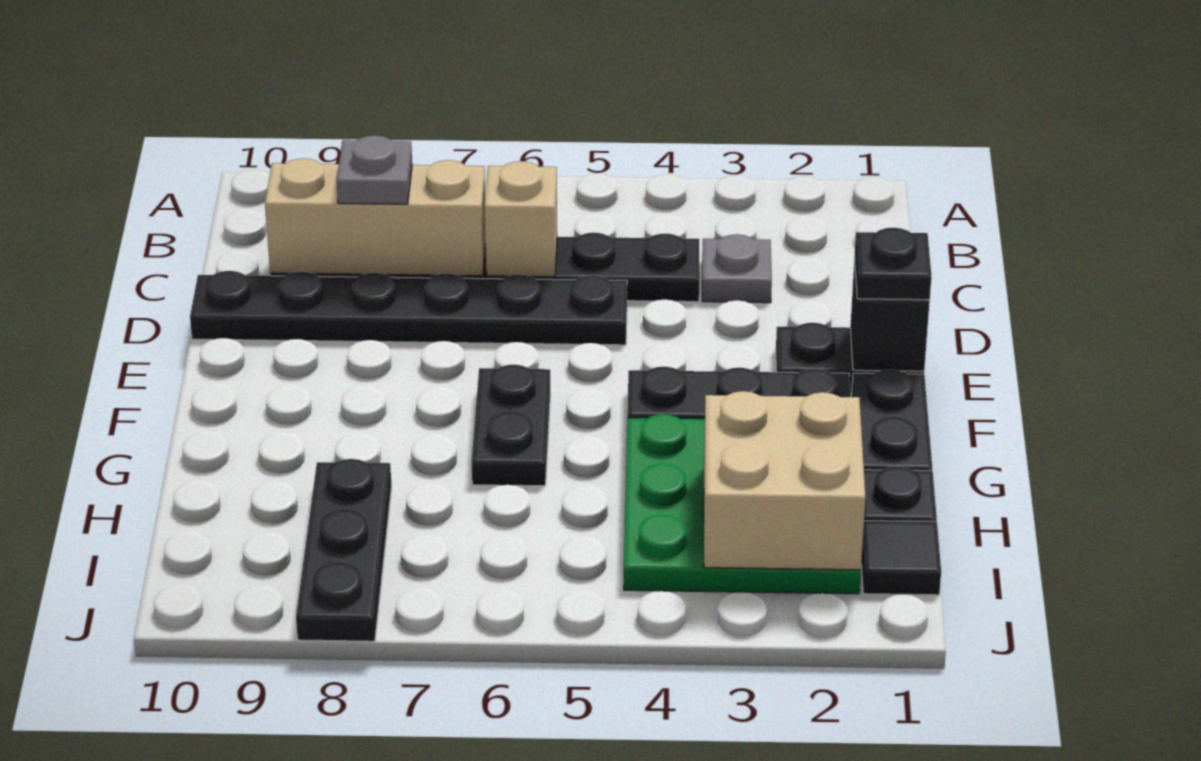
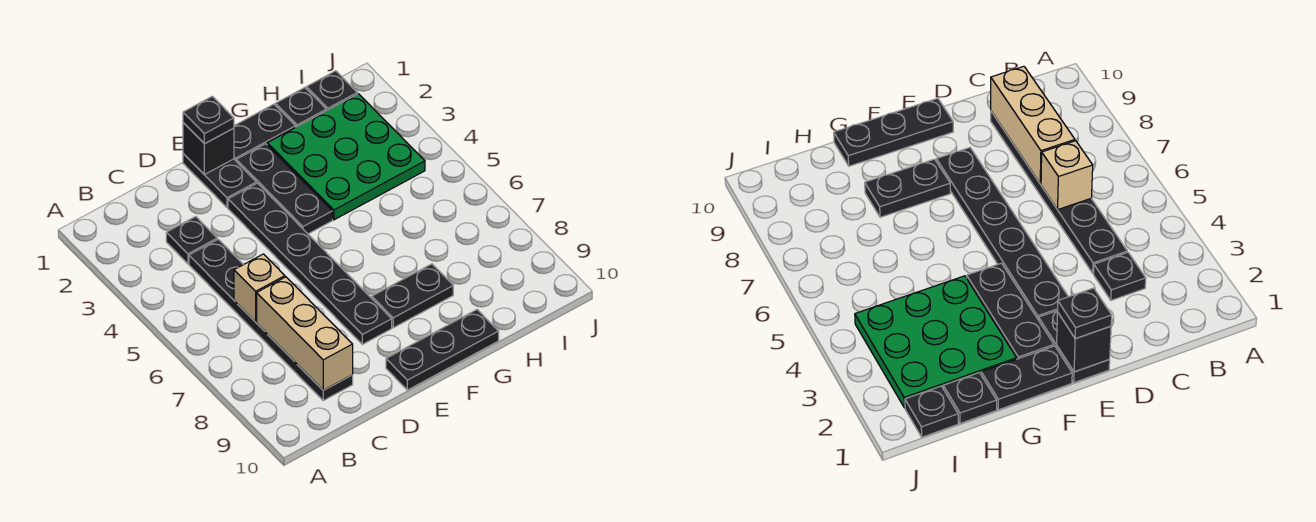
grey 1x1 plate [702,234,772,303] -> black 1x1 plate [166,217,217,264]
grey 1x1 plate [337,135,412,204] -> none
black 1x6 plate [190,271,627,345] -> black 1x6 plate moved to [228,183,392,344]
black 1x2 plate [472,365,550,486] -> black 1x2 plate moved to [372,264,453,328]
tan 2x2 brick [704,391,866,570] -> none
black 1x3 plate [296,459,391,641] -> black 1x3 plate moved to [386,310,499,390]
black 1x1 tile [861,521,941,595] -> black 1x1 plate [306,71,357,111]

